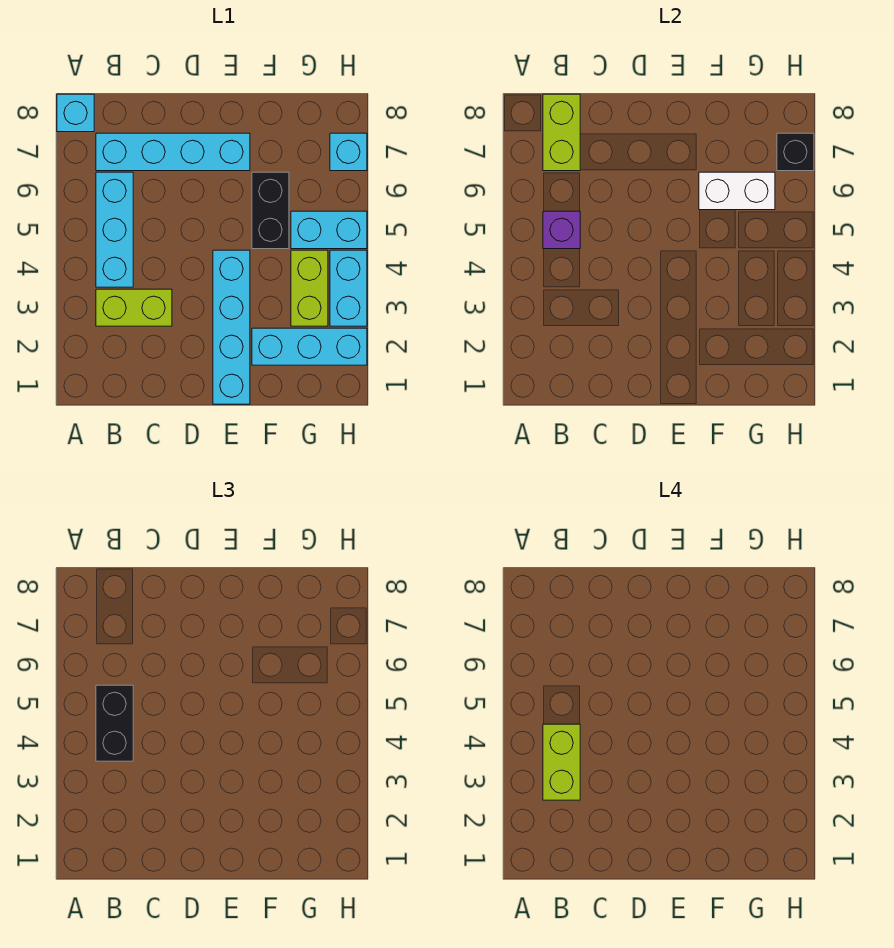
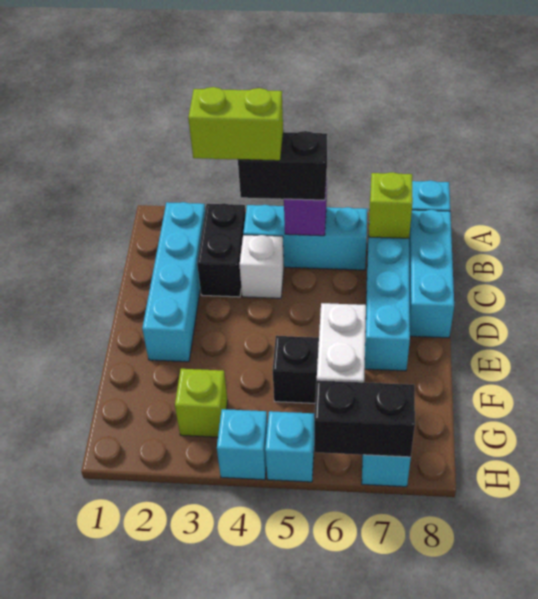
lime 1x2 brick [96,289,172,326] -> black 1x2 brick [197,203,246,297]
lime 1x2 brick [543,94,580,171] -> lime 1x1 brick [369,172,413,238]
none -> white 1x1 brick [240,235,284,298]
cyan 1x4 brick [213,250,250,404] -> cyan 1x4 brick turned to [142,202,205,362]
cyan 1x3 brick [252,328,367,365] -> cyan 1x3 brick moved to [409,210,454,338]
lime 1x2 brick [291,250,328,326] -> lime 1x1 brick [175,369,228,437]
cyan 1x2 brick [291,211,367,249] -> cyan 1x1 brick [265,411,314,482]
cyan 1x2 brick [330,250,367,326] -> cyan 1x1 brick [217,409,268,480]
black 1x1 brick [777,133,814,171] -> black 1x2 brick [314,380,415,457]

